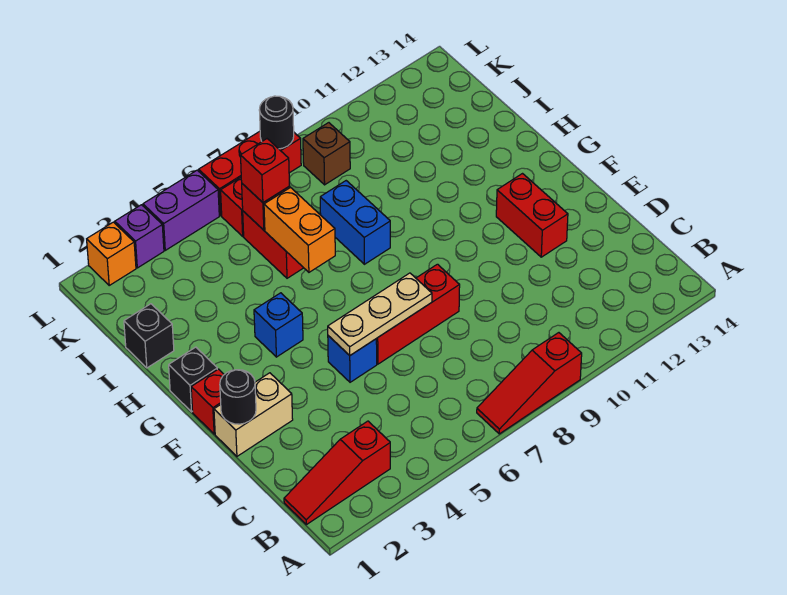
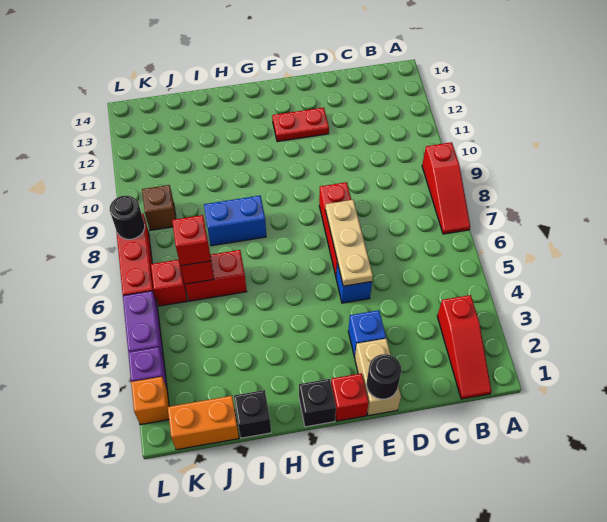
red 1x2 brick [496,174,568,257] -> red 1x2 plate [272,108,329,142]
blue 1x1 brick [254,293,303,357] -> blue 1x1 brick moved to [348,310,386,357]
orange 1x2 brick [264,187,335,272] -> orange 1x2 brick moved to [168,396,239,450]

